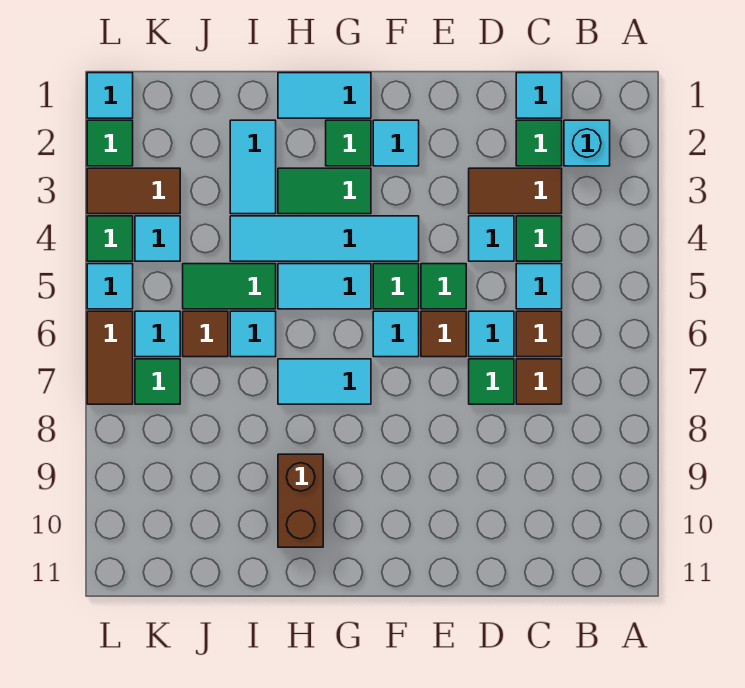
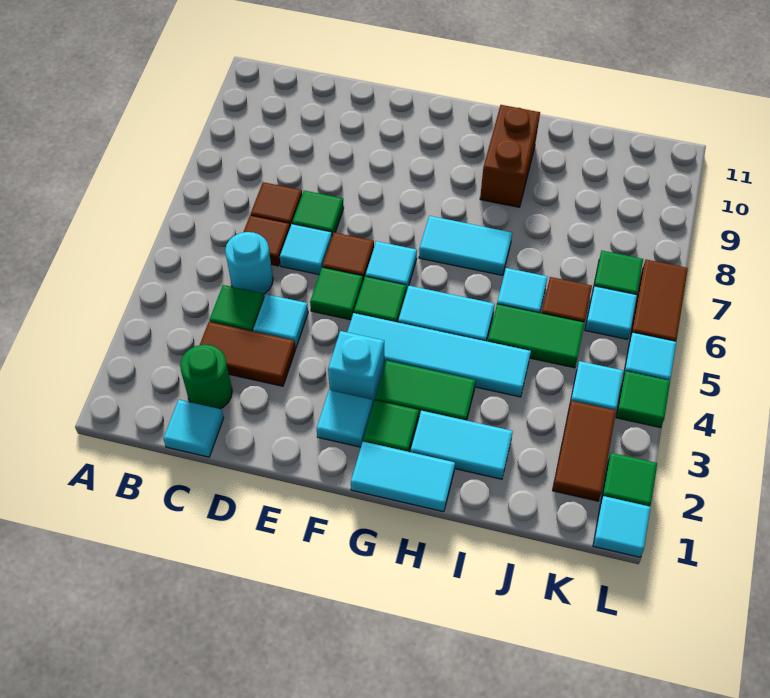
cyan 1x1 brick [564,120,610,166] -> cyan 1x1 brick moved to [328,331,384,404]
green 1x1 tile [516,120,562,166] -> green 1x1 round brick [180,345,232,409]
cyan 1x1 tile [516,264,562,309] -> cyan 1x1 round brick [225,232,273,294]
cyan 1x2 tile [230,120,276,214] -> cyan 1x2 tile turned to [410,411,513,479]
brown 1x2 tile [87,168,180,214] -> brown 1x2 tile turned to [553,401,616,501]

